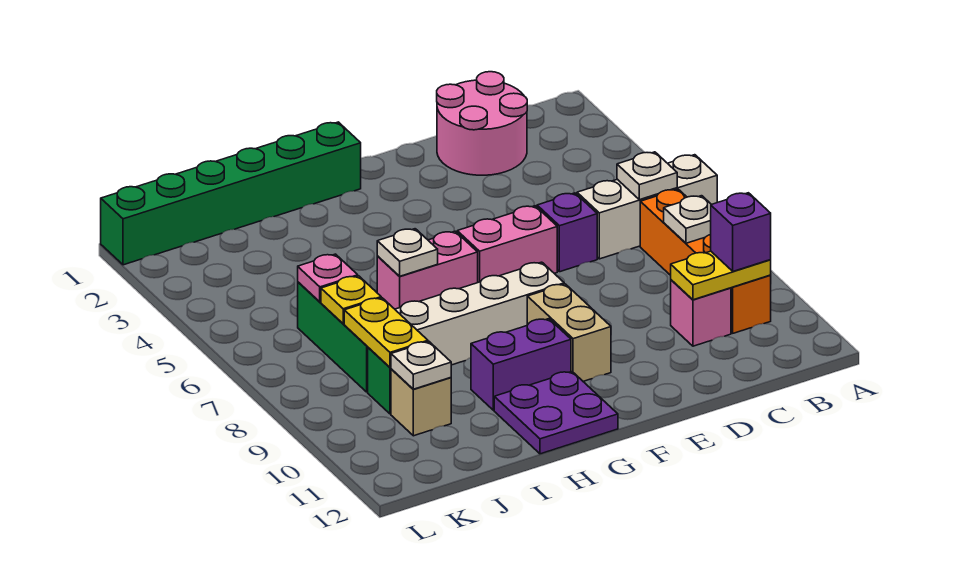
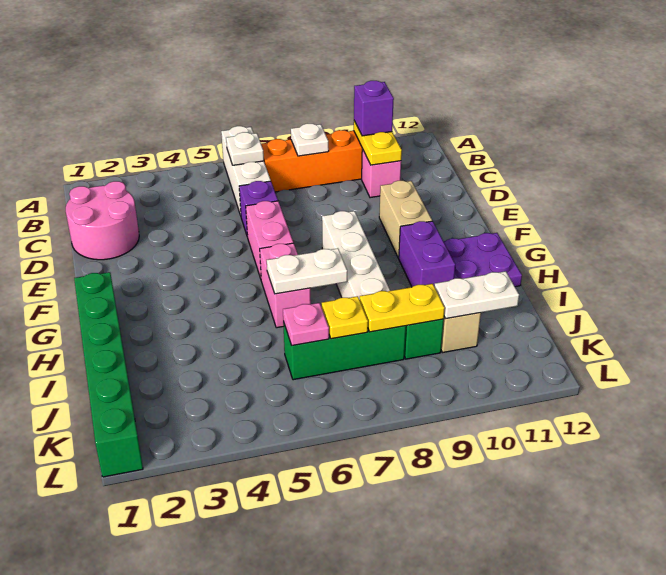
tan 1x2 brick [527,284,611,381] -> tan 1x2 brick turned to [379,181,432,258]
white 1x1 plate [377,229,438,276] -> white 1x2 plate [267,248,347,294]
white 1x1 plate [391,342,451,389] -> white 1x2 plate [434,271,519,319]

